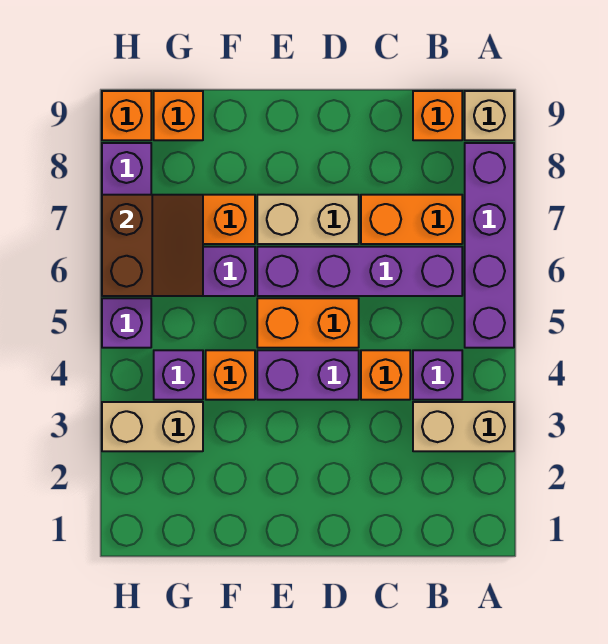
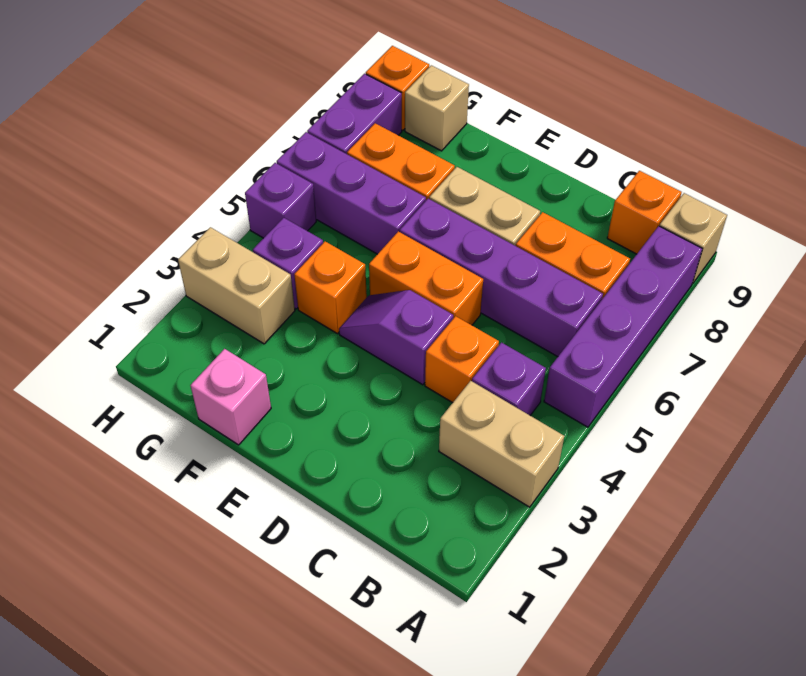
purple 1x2 brick [257,350,359,400] -> purple 1x2 slope [339,290,453,385]
none -> pink 1x1 brick [190,349,271,445]
brown 2x2 slope [102,195,203,296] -> none
orange 1x1 brick [154,91,203,140] -> tan 1x1 brick [405,65,469,151]

